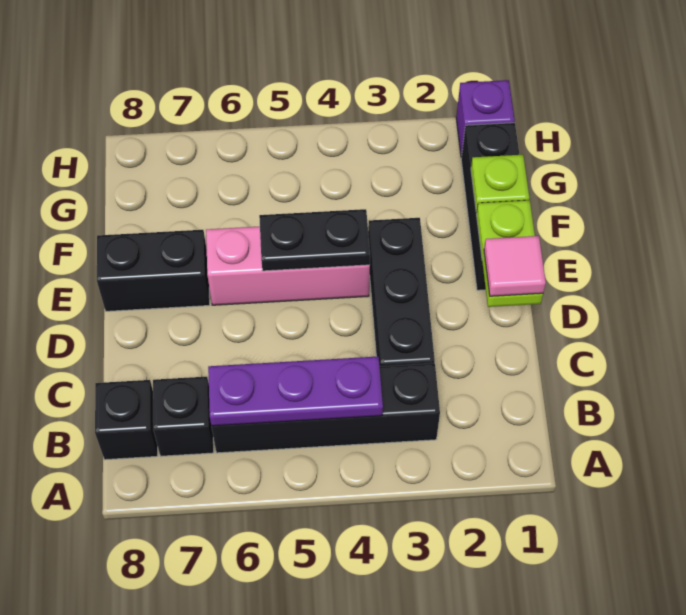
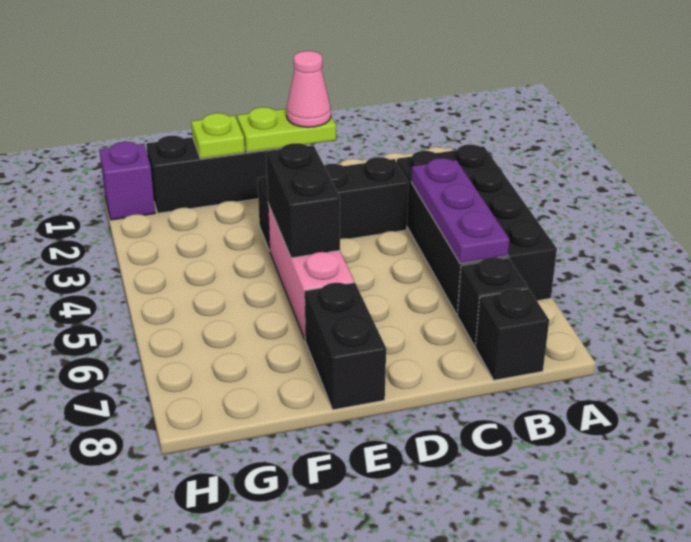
black 1x4 brick [211,363,440,453] -> black 2x4 brick [397,145,557,314]
pink 1x1 tile [484,236,546,296] -> pink 1x1 cone [287,51,331,127]
black 1x2 plate [259,209,370,271] -> black 1x2 brick [266,143,340,258]

